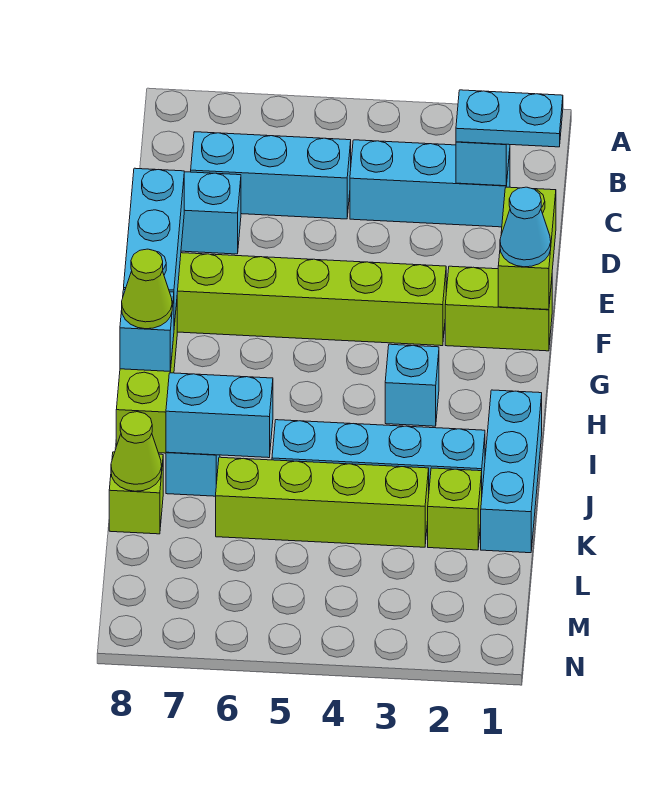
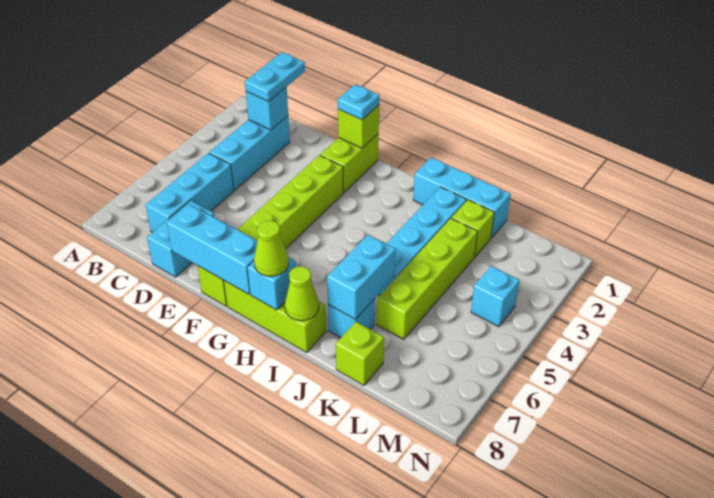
lime 1x2 brick [498,187,556,310] -> lime 1x1 brick [338,105,379,148]
cyan 1x1 cone [500,187,551,267] -> cyan 1x1 plate [338,84,379,120]
cyan 1x1 brick [385,344,439,426] -> cyan 1x1 brick moved to [471,266,519,327]
lime 1x1 cone [111,412,162,491] -> lime 1x1 cone moved to [285,266,319,321]

